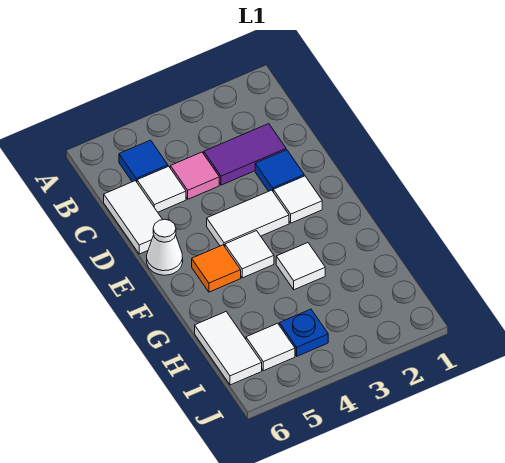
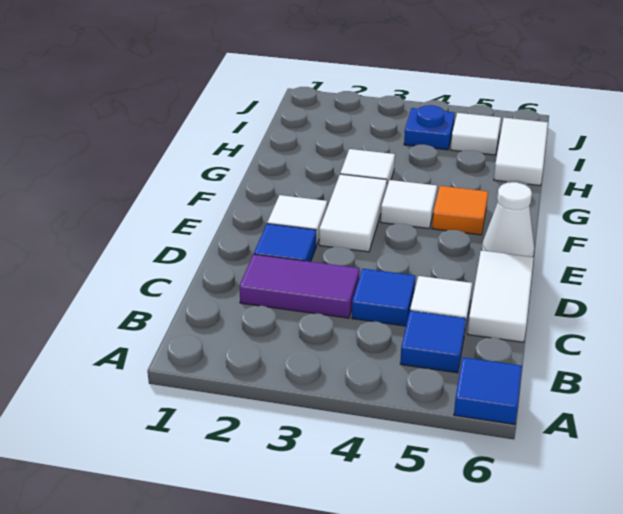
none -> blue 1x1 tile [454,357,522,424]
pink 1x1 tile [170,152,219,199] -> blue 1x1 tile [352,269,415,326]
white 1x2 tile [207,190,289,246] -> white 1x2 tile turned to [319,174,387,252]

